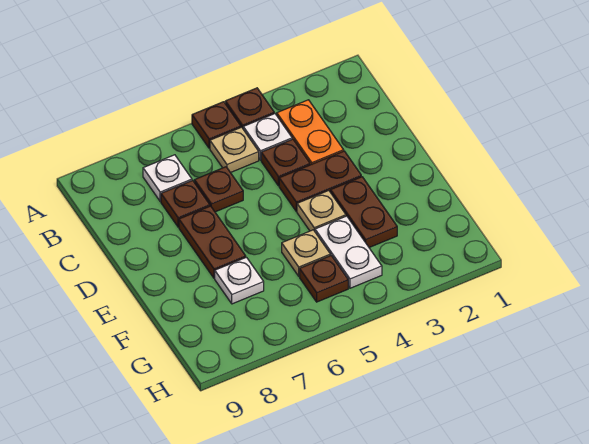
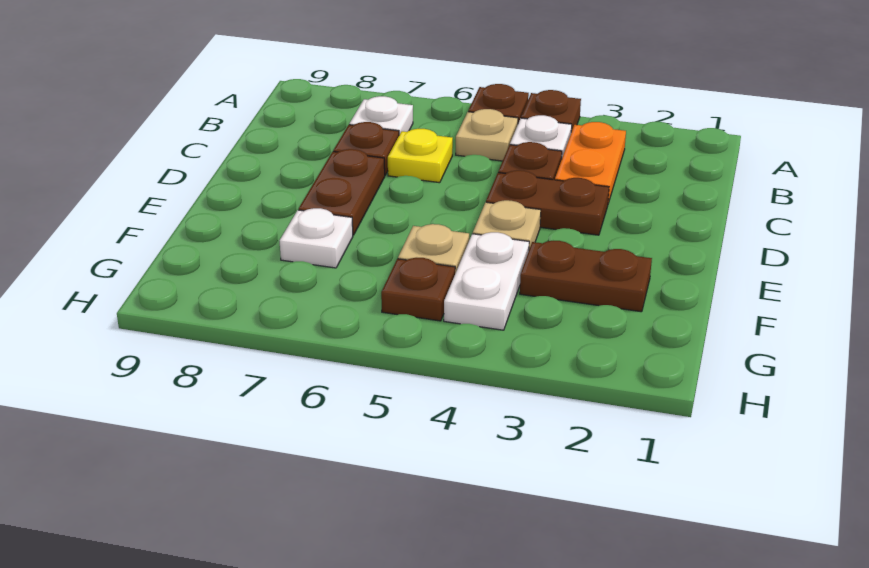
brown 1x1 plate [194,167,243,212] -> yellow 1x1 plate [388,129,453,183]
brown 1x2 plate [331,177,397,248] -> brown 1x2 plate turned to [520,241,652,312]

